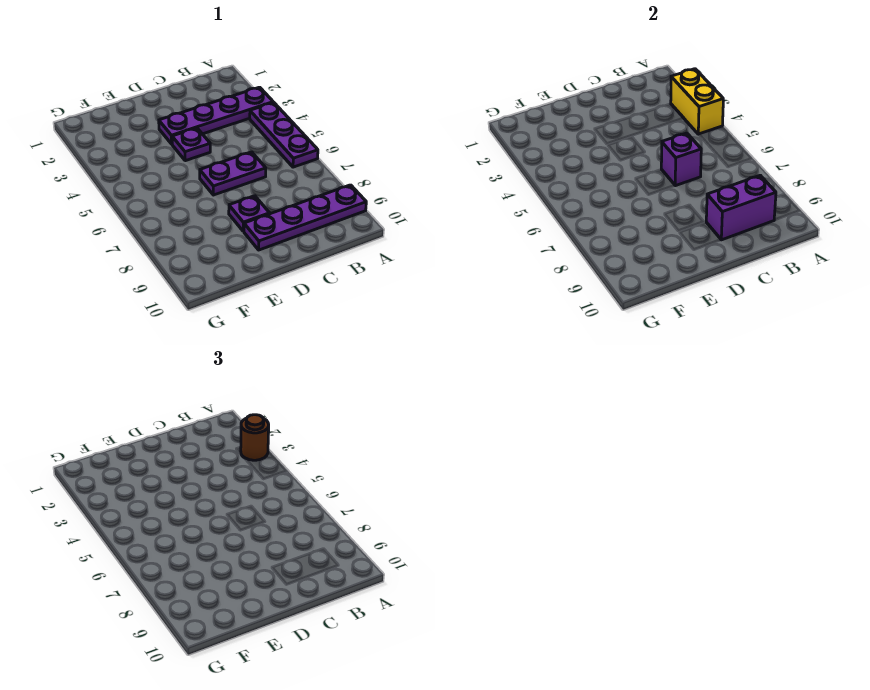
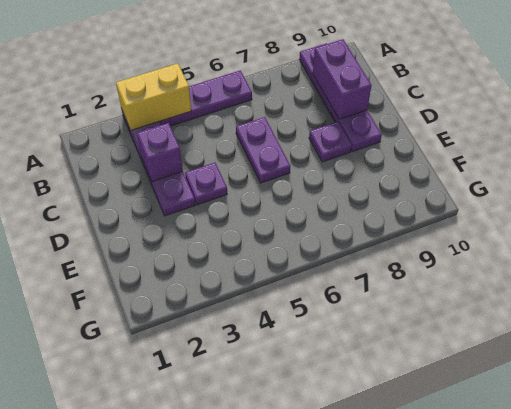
brown 1x1 round brick [241,415,269,460] -> none
purple 1x1 brick [661,133,701,186] -> purple 1x1 brick moved to [137,123,183,182]

